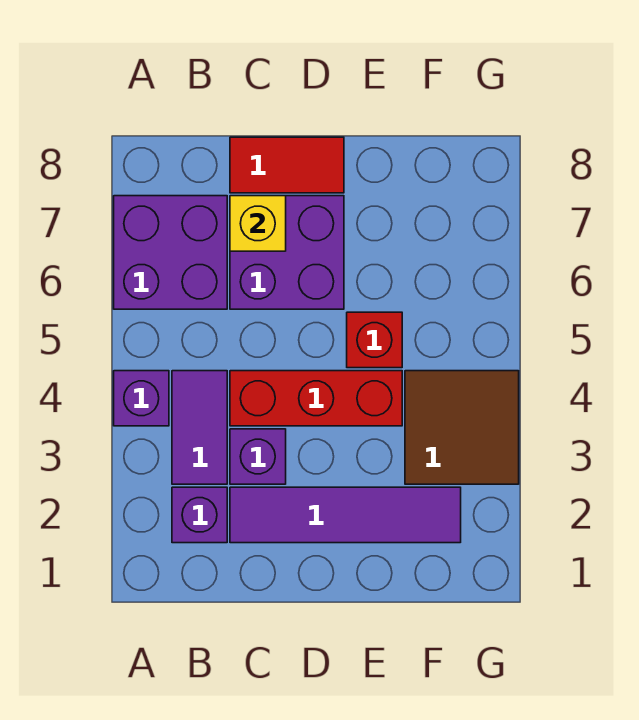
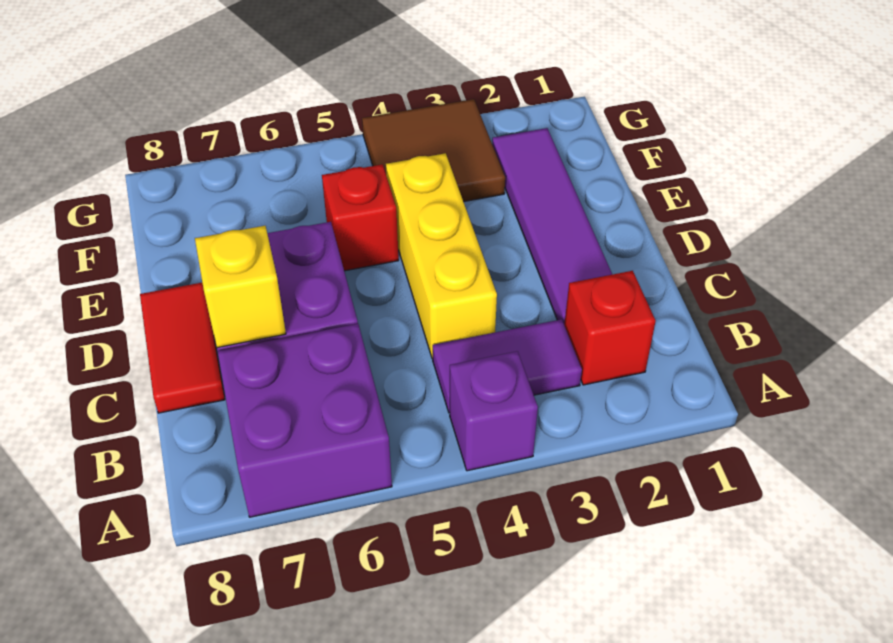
purple 1x1 brick [172,487,227,543] -> red 1x1 brick [564,271,656,385]
purple 1x1 brick [230,429,286,484] -> none
red 1x3 brick [230,371,402,426] -> yellow 1x3 brick [386,153,497,359]

